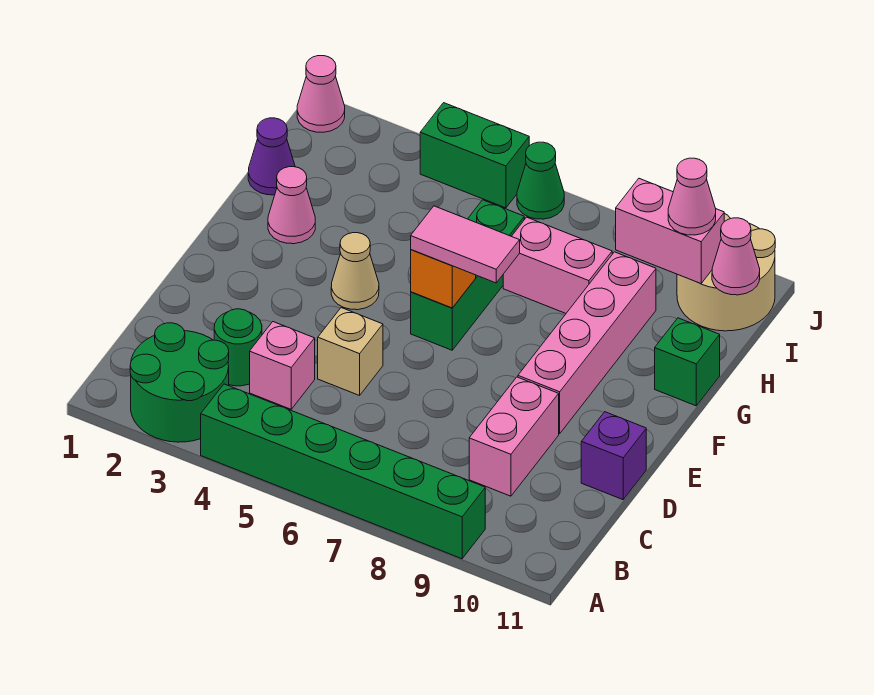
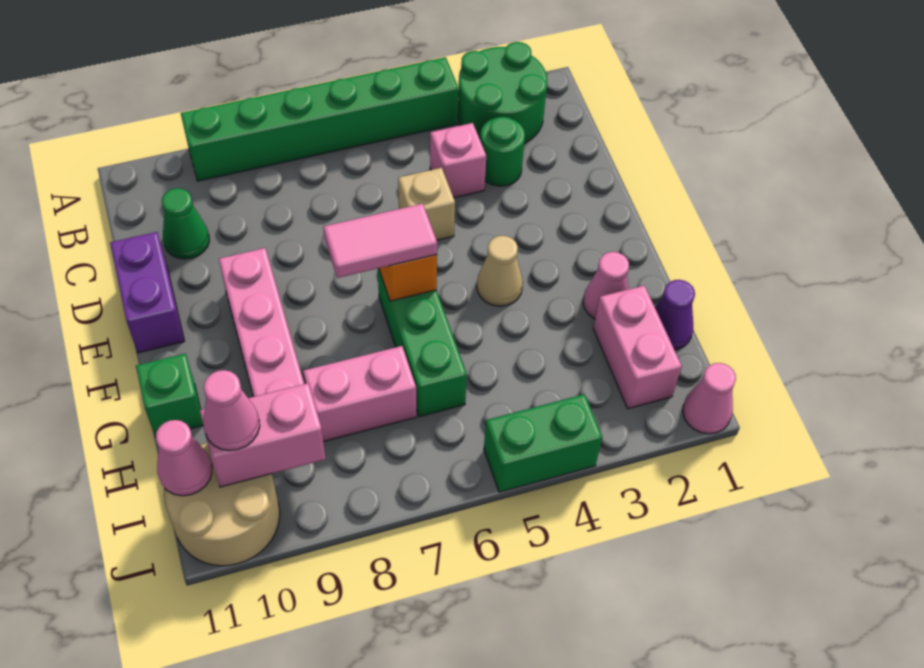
pink 1x2 brick [469,377,559,496] -> pink 1x2 brick moved to [593,286,682,409]
purple 1x1 brick [581,412,646,500] -> purple 1x2 brick [110,232,184,353]
green 1x1 cone [517,142,564,219] -> green 1x1 cone moved to [162,188,209,259]

